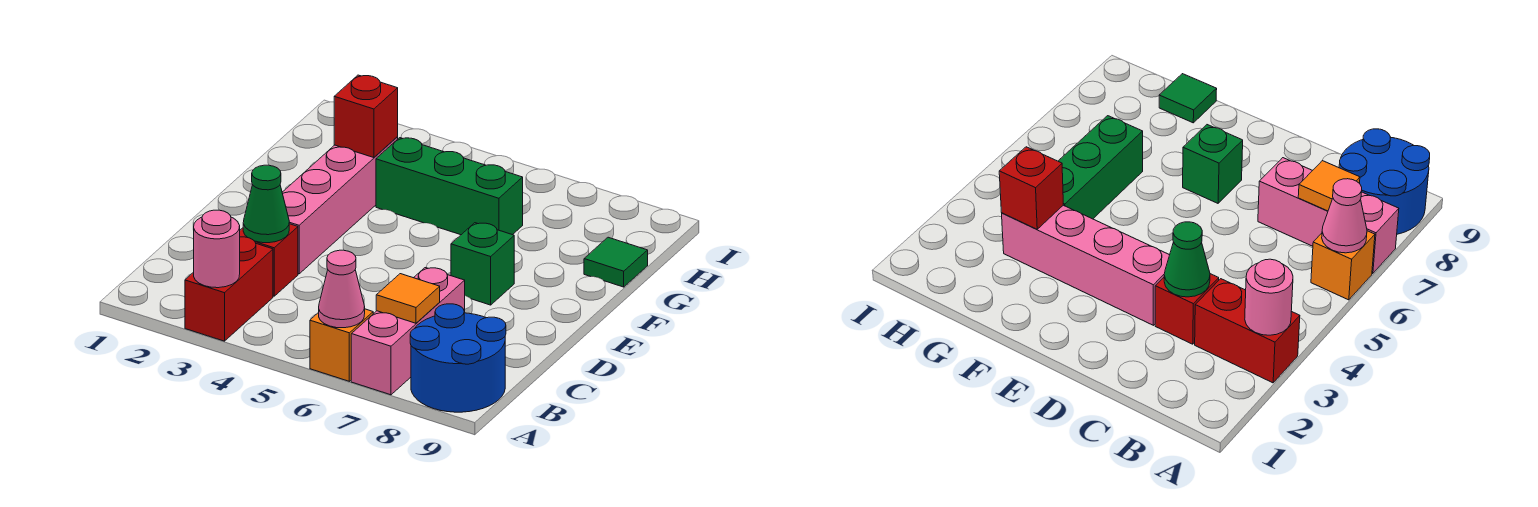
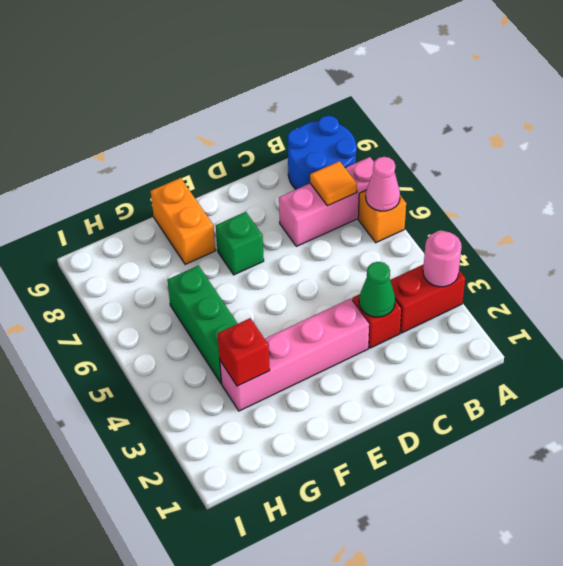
none -> orange 1x2 brick [151,178,215,264]
green 1x1 tile [584,237,648,287] -> none

